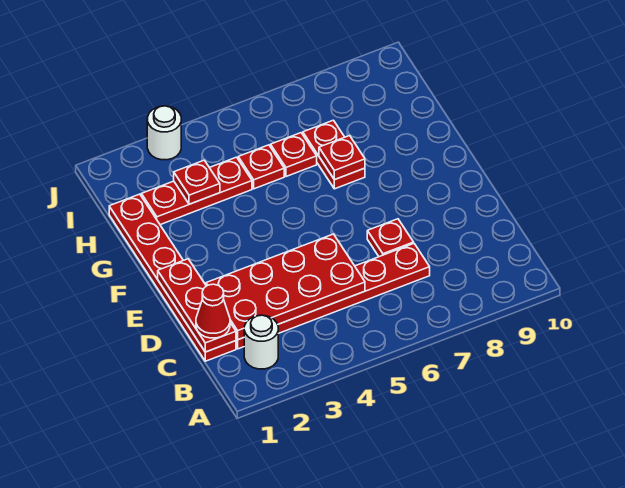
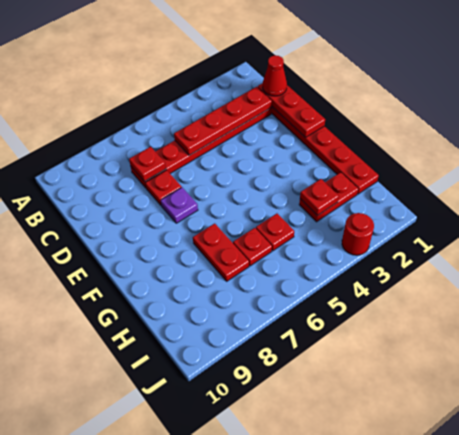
white 1x1 round brick [244,315,278,369] -> none
red 2x4 plate [206,234,365,340] -> red 1x4 plate [174,87,272,155]
none -> purple 1x1 plate [161,187,198,223]
red 1x1 plate [319,136,365,180] -> red 1x1 plate moved to [129,147,166,181]
red 1x3 plate [141,157,252,225] -> red 1x2 plate [299,172,358,222]
white 1x1 round brick [147,106,181,160] -> red 1x1 round brick [342,213,374,255]

